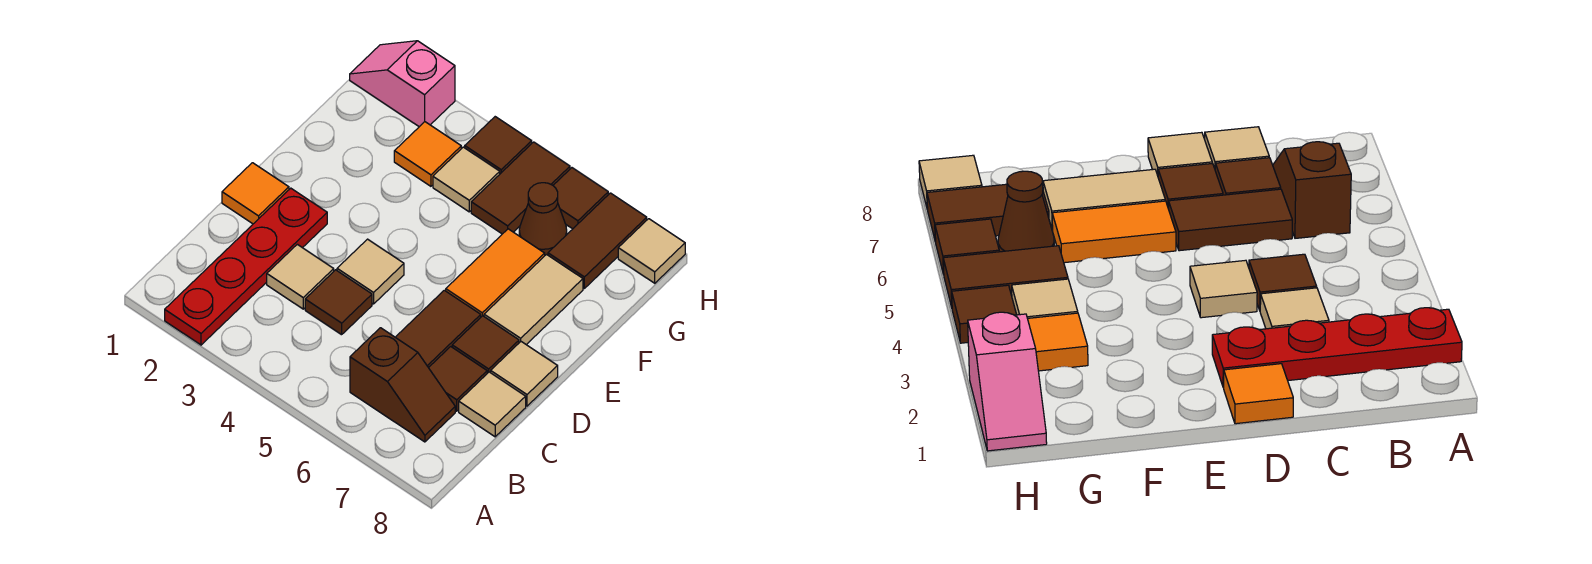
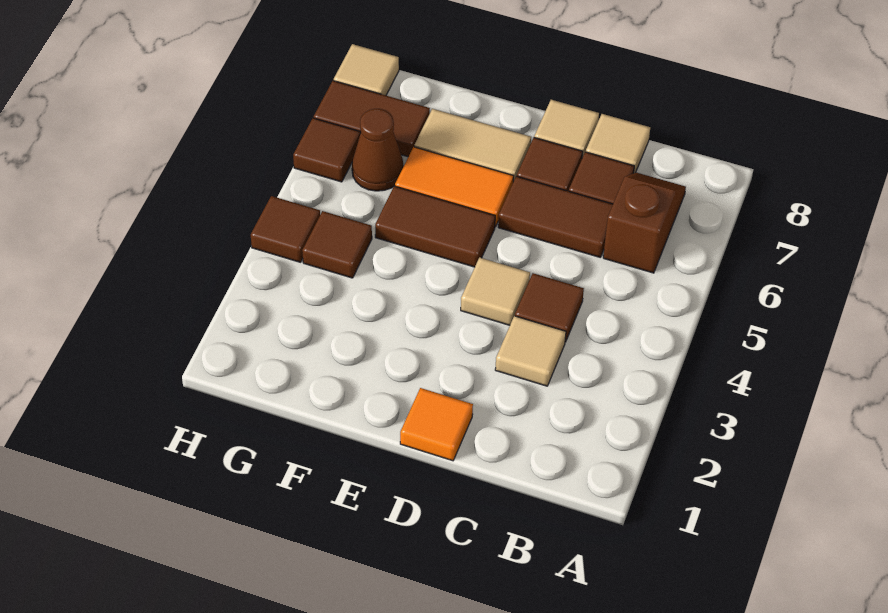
red 1x4 plate [165,188,327,345] -> none
orange 1x1 tile [394,122,461,186] -> none
tan 1x1 tile [433,147,500,212] -> brown 1x1 tile [302,211,372,278]
brown 1x2 tile [471,142,570,234] -> brown 1x2 tile moved to [375,186,495,267]
pink 1x2 slope [350,41,455,127] -> none

